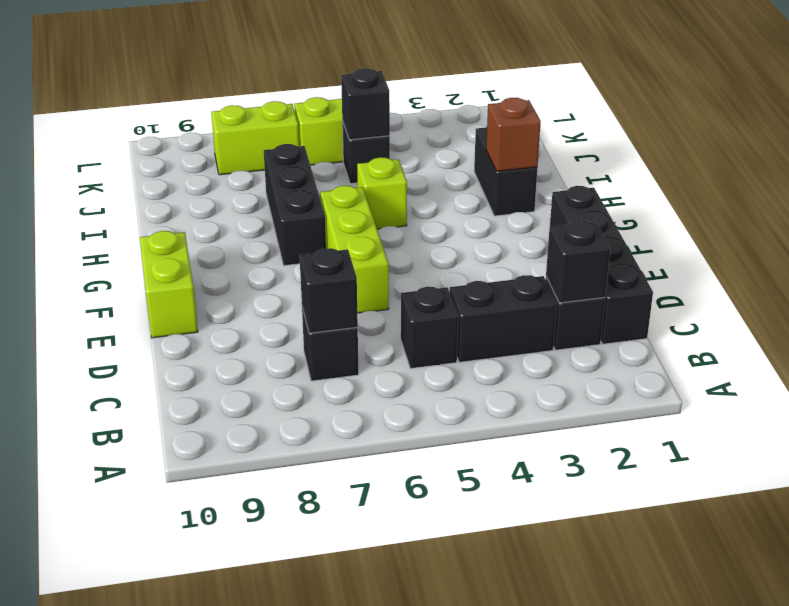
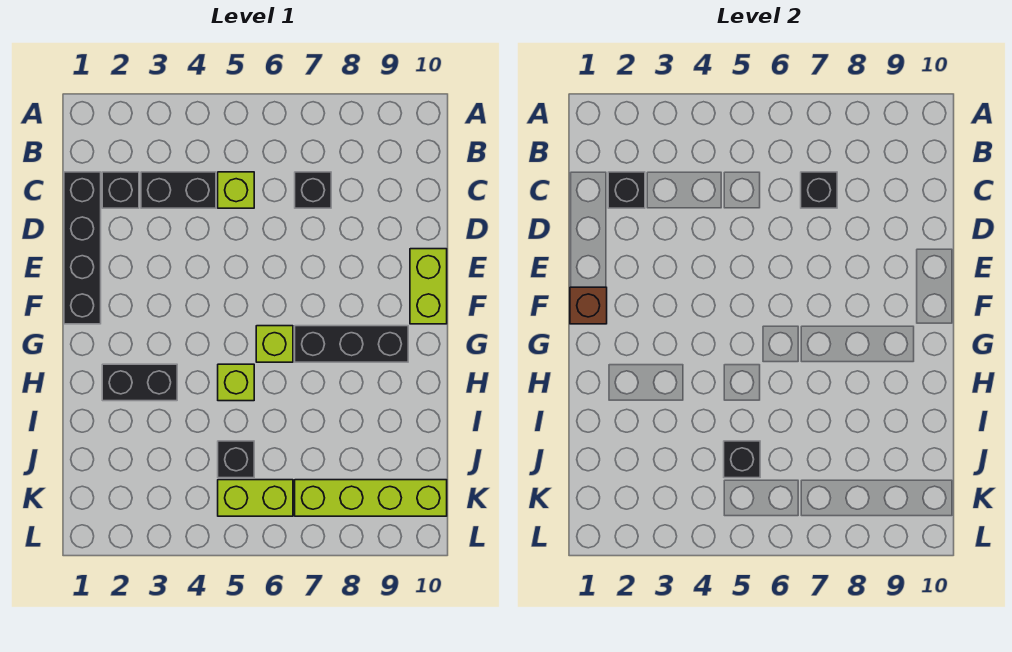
black 1x1 brick [401,287,458,369] -> lime 1x1 brick [218,172,254,208]
lime 1x3 brick [320,186,389,313] -> lime 1x1 brick [256,326,293,362]
black 1x3 brick [264,144,326,266] -> black 1x3 brick turned to [295,326,408,362]
black 1x2 brick [474,127,537,216] -> black 1x2 brick turned to [102,364,177,401]
brown 1x1 brick [486,98,541,171] -> brown 1x1 brick moved to [570,287,607,324]
lime 1x2 brick [211,101,299,175] -> lime 1x4 brick [295,480,447,516]

